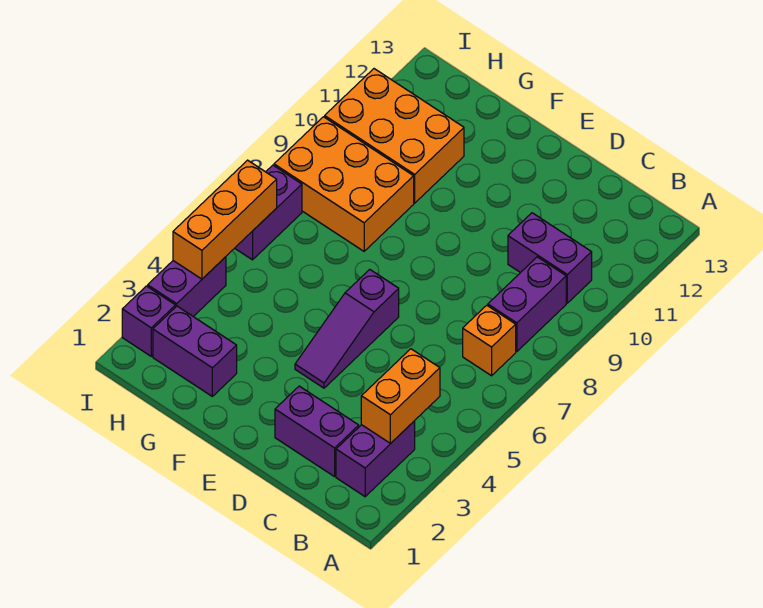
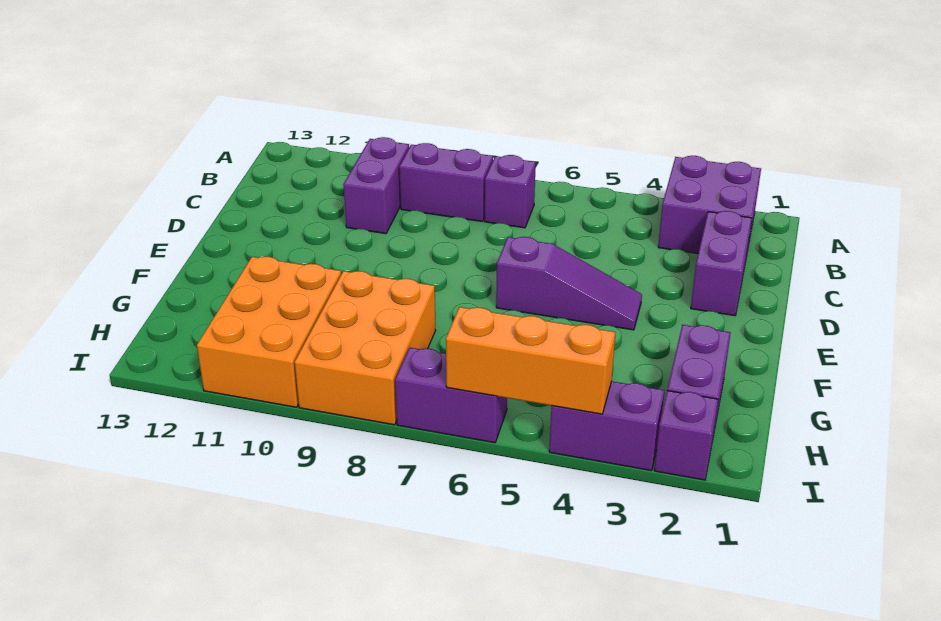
purple 1x2 brick [336,421,415,497] -> purple 2x2 brick [658,156,761,257]
orange 1x2 brick [361,349,440,443] -> none
orange 1x1 brick [463,305,516,376] -> purple 1x1 brick [485,155,536,228]

